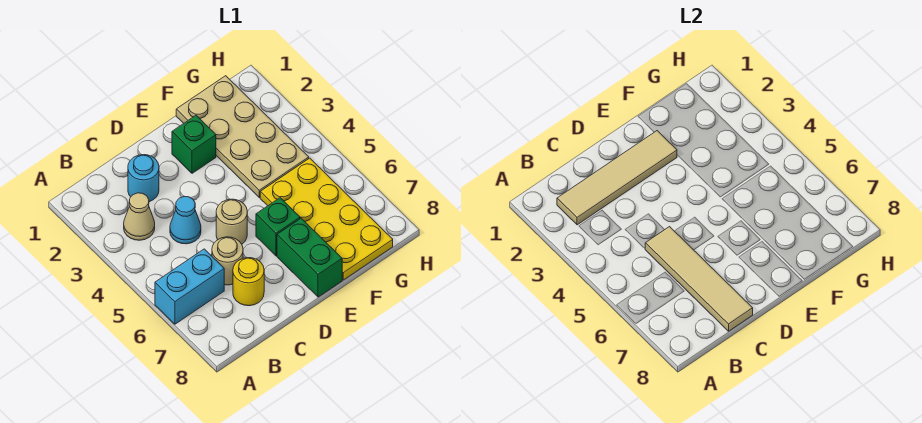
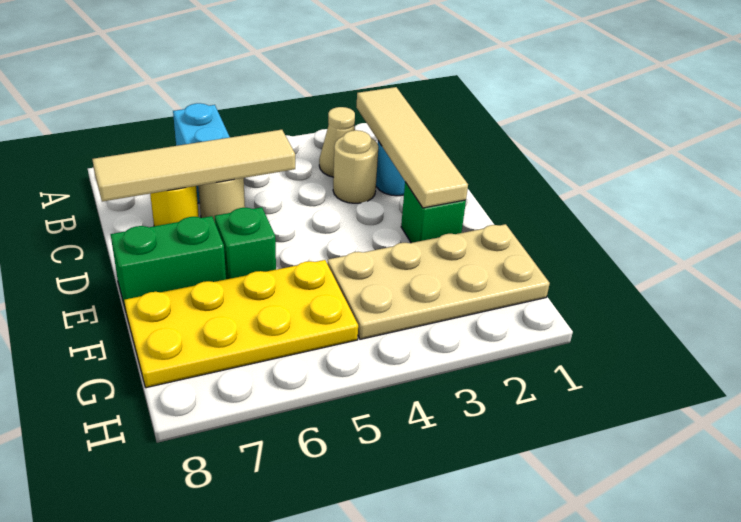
cyan 1x1 cone [170,197,201,244] -> none
tan 1x1 round brick [216,199,247,244] -> tan 1x1 round brick moved to [333,130,378,203]

